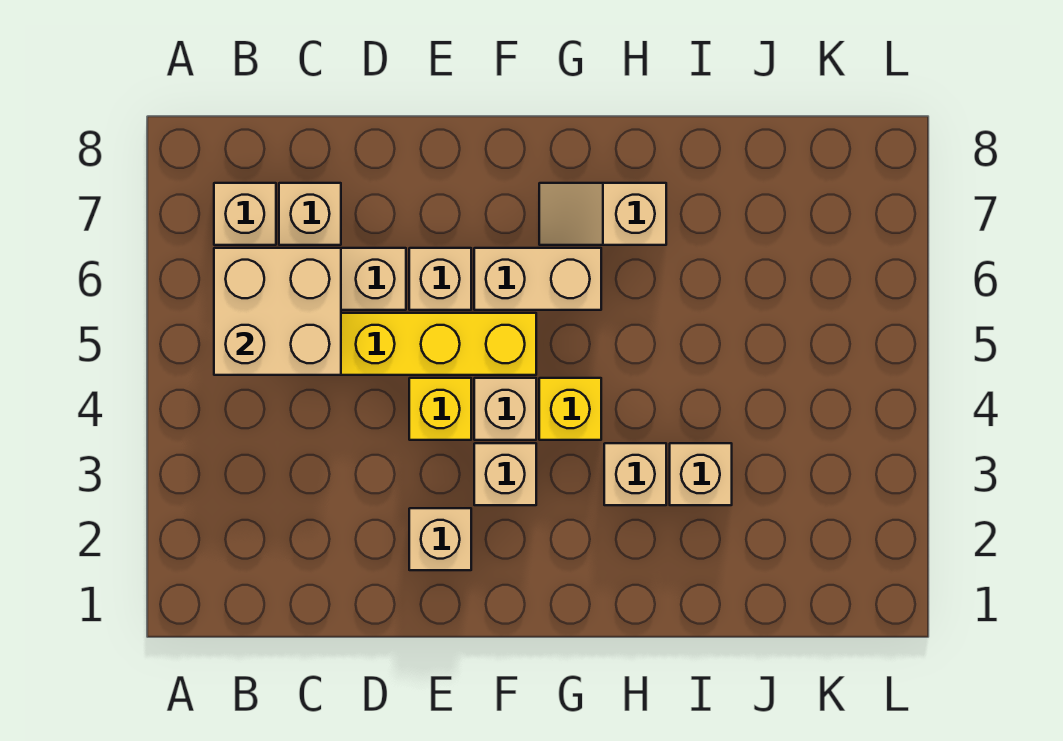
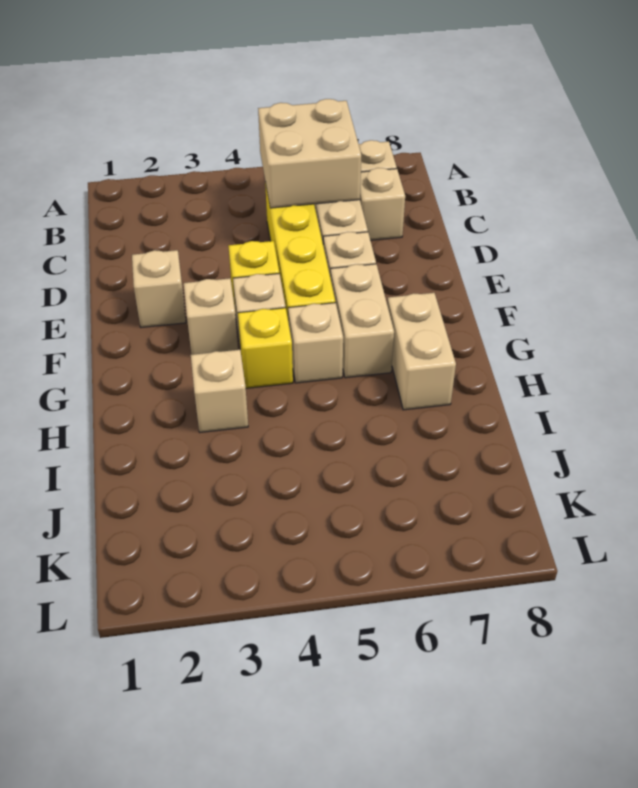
tan 1x2 slope [539,183,666,245] -> tan 1x2 brick [387,293,456,410]
tan 1x1 brick [670,443,732,505] -> tan 1x1 brick moved to [288,303,343,383]

